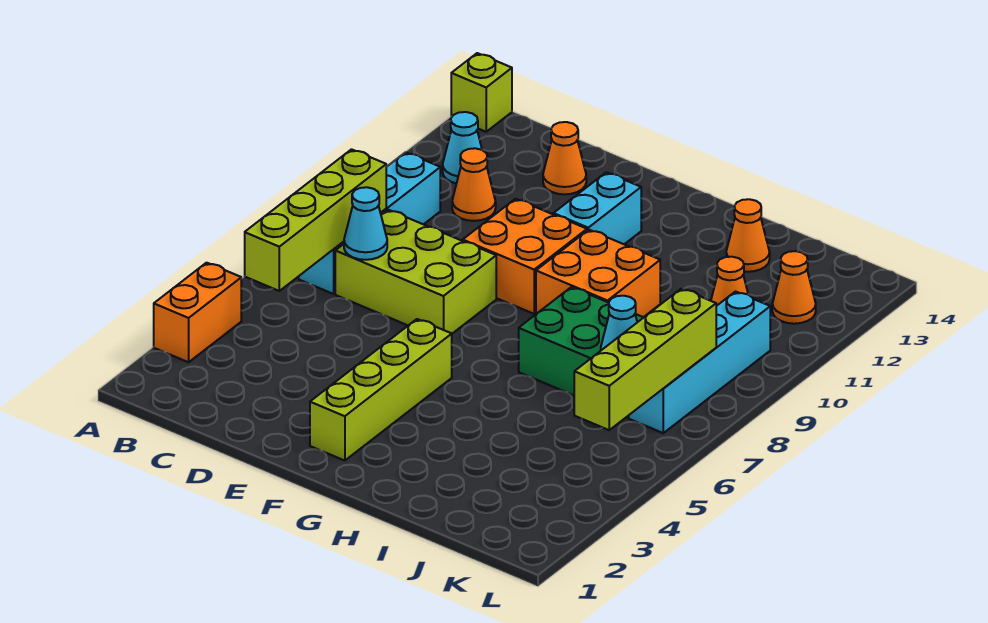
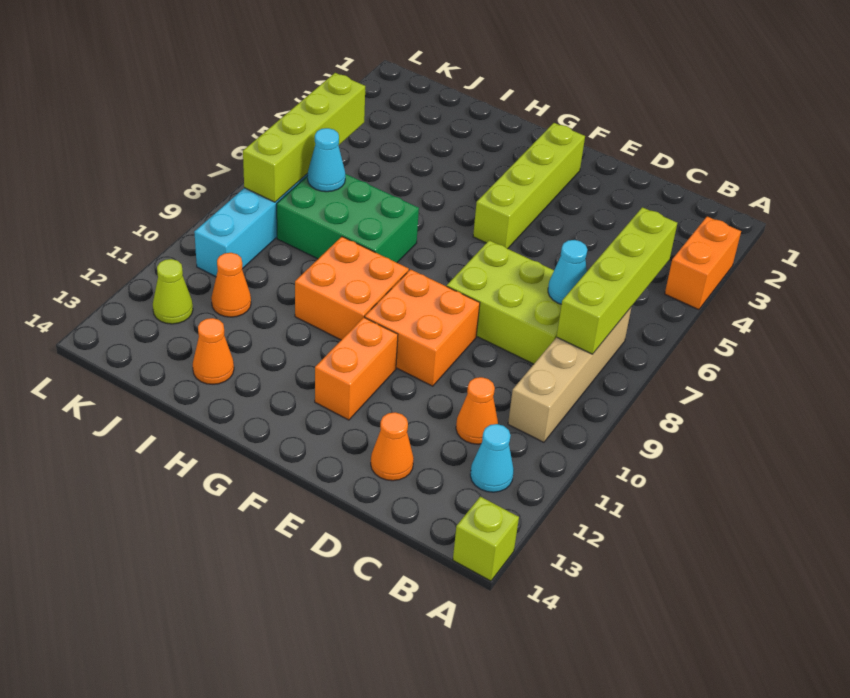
cyan 1x4 brick [299,152,440,294] -> tan 1x4 brick [508,308,631,442]
cyan 1x2 brick [553,172,641,244] -> orange 1x2 brick [315,317,398,420]
orange 1x1 cone [772,251,816,324] -> lime 1x1 cone [153,259,193,324]

